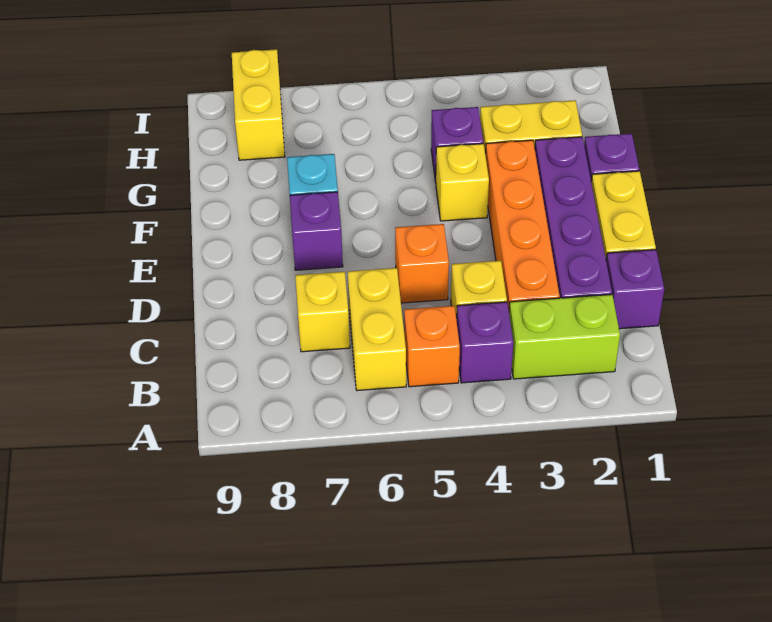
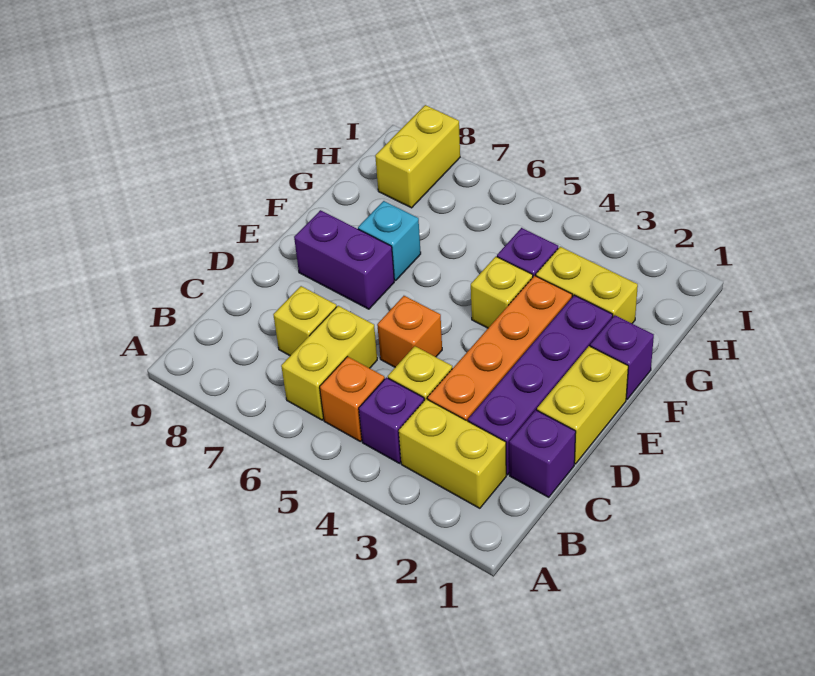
lime 1x2 brick [509,294,620,379] -> yellow 1x2 brick [399,399,506,508]
purple 1x1 brick [290,192,343,270] -> purple 1x2 brick [294,210,394,309]

